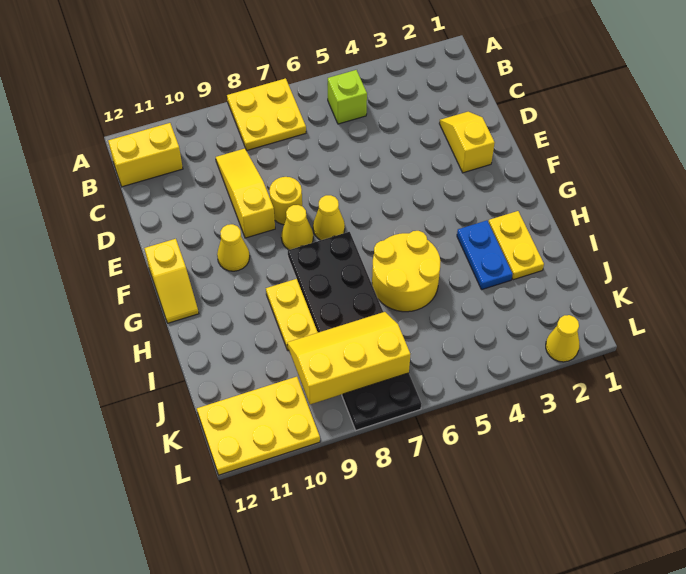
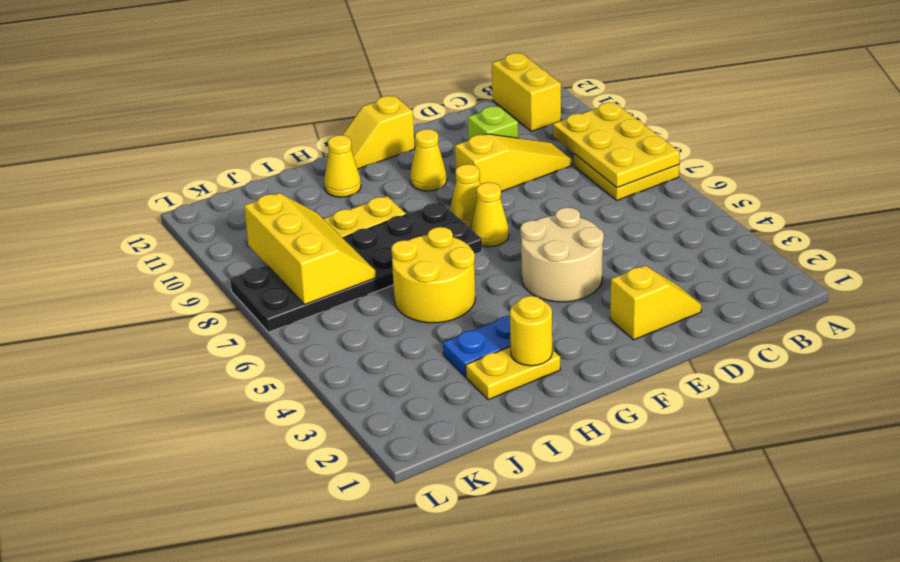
lime 1x1 brick [328,70,367,124] -> lime 1x1 brick moved to [468,106,518,140]
none -> tan 2x2 round brick [520,207,604,302]
yellow 1x1 round brick [269,177,302,225] -> yellow 1x1 round brick moved to [510,296,552,366]
yellow 2x3 plate [197,377,320,475] -> yellow 2x3 plate moved to [553,102,680,187]
yellow 1x1 cone [546,315,580,362] -> yellow 1x1 cone moved to [324,135,361,197]

